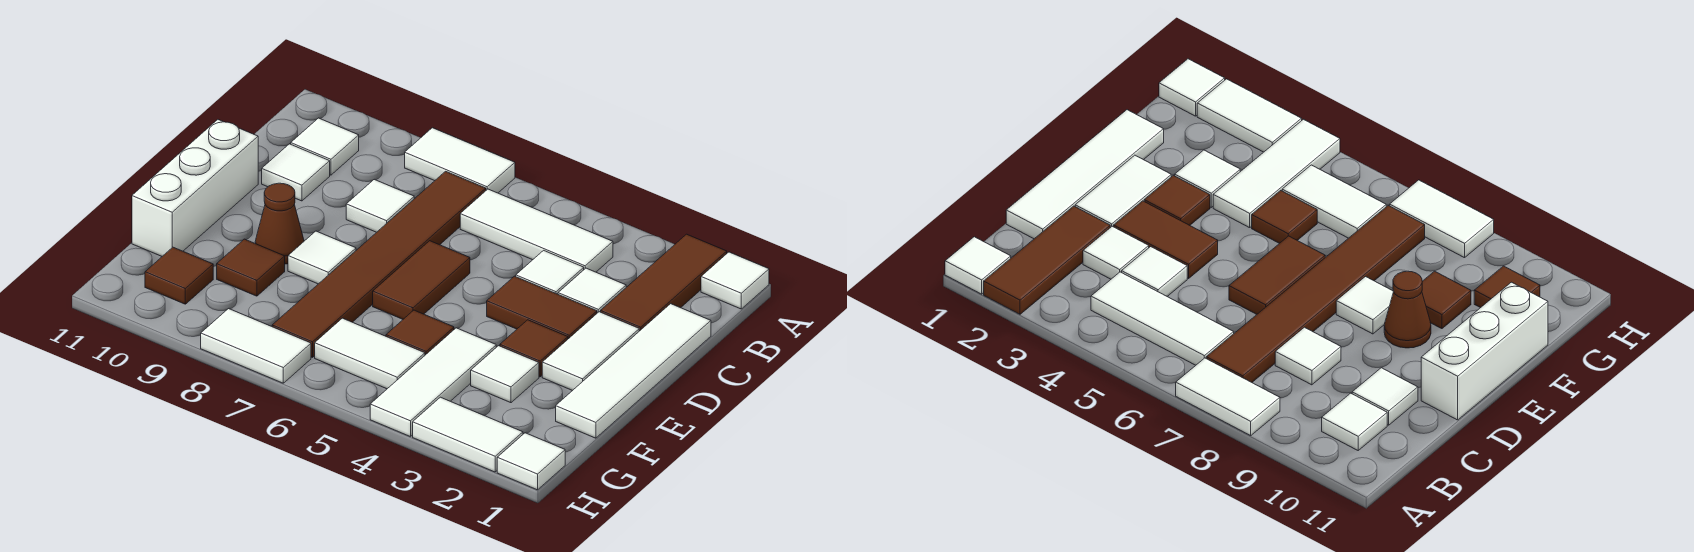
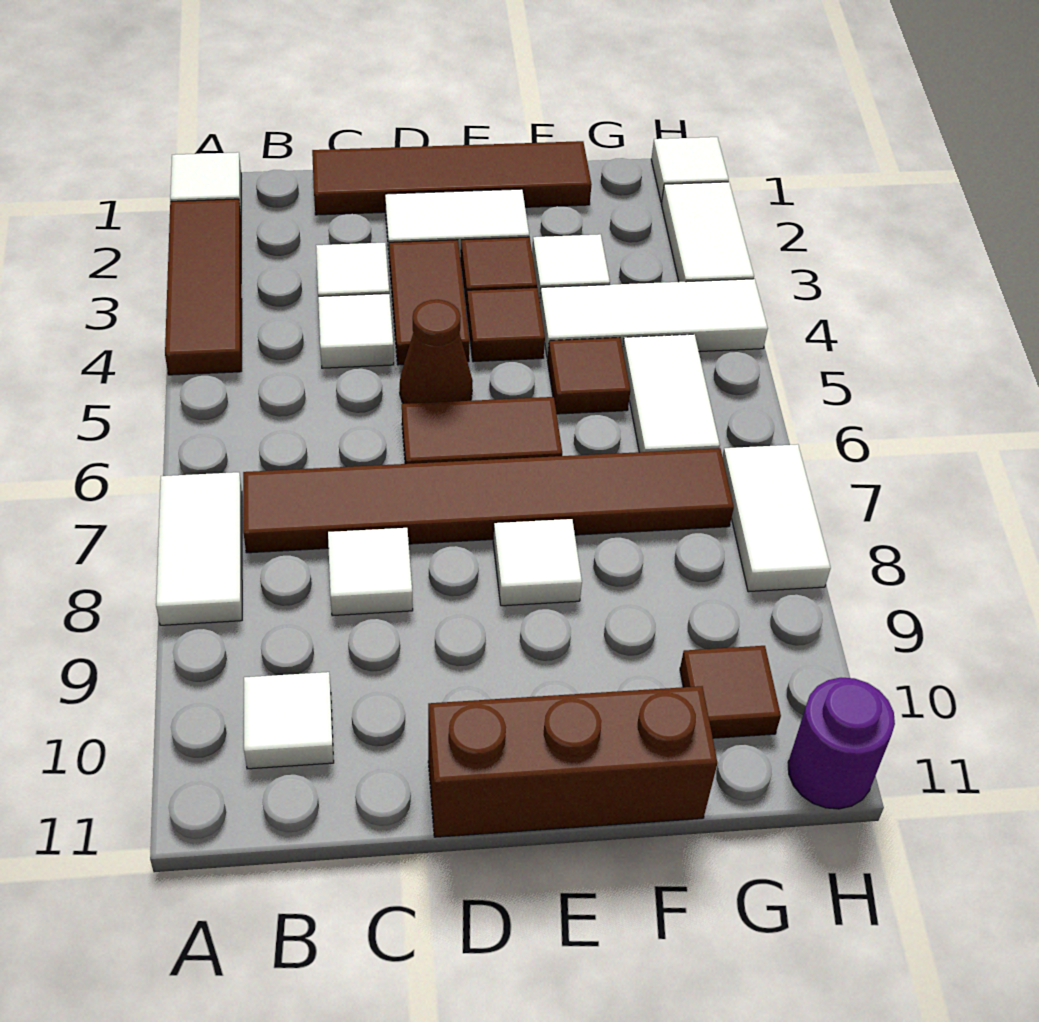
brown 1x3 tile [601,234,727,331] -> brown 1x3 tile turned to [165,199,242,375]
white 1x3 tile [460,189,613,272] -> none
white 1x4 tile [556,304,711,438] -> brown 1x4 tile [312,141,592,215]
white 1x1 tile [262,144,330,201] -> none
white 1x3 brick [132,120,258,256] -> brown 1x3 brick [428,686,717,837]
brown 1x1 cone [255,183,304,264] -> brown 1x1 cone moved to [400,300,473,404]
brown 1x1 tile [217,239,285,296] -> brown 1x1 tile moved to [467,288,545,362]
none -> purple 1x1 round brick [788,678,895,809]

